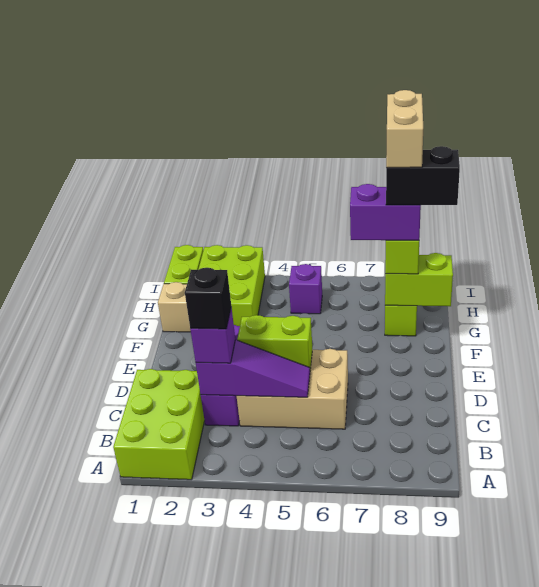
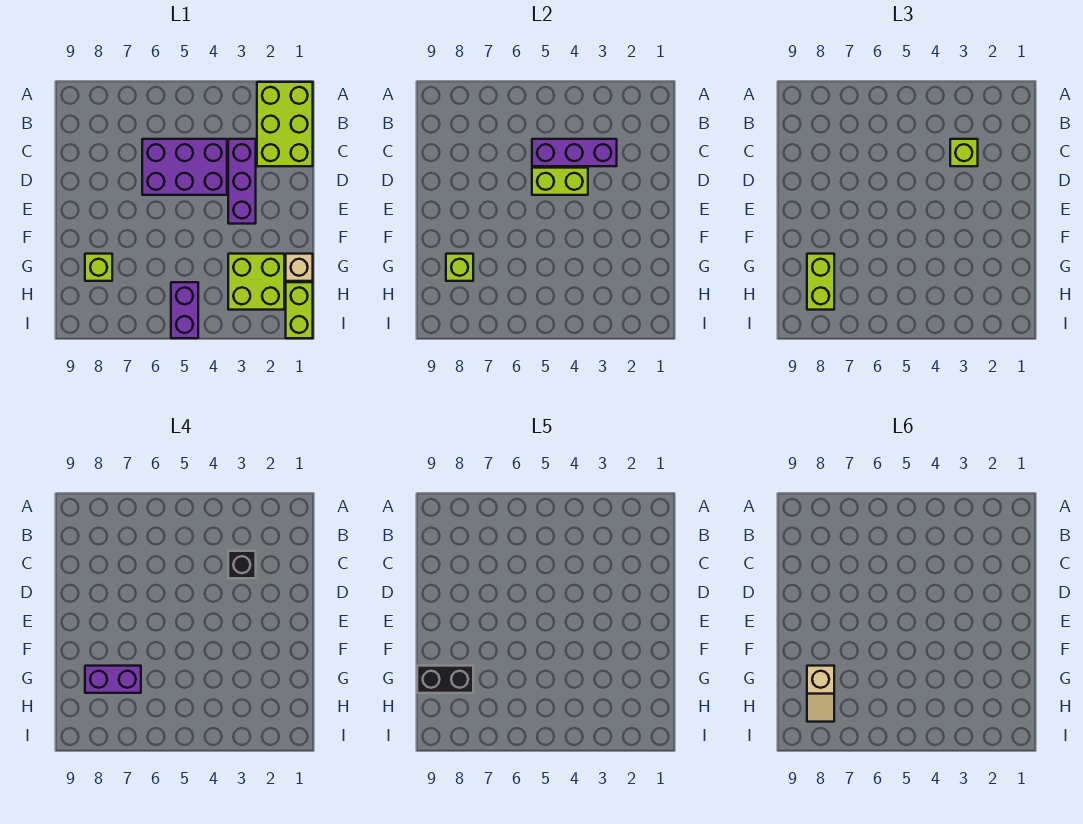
purple 1x3 slope [196,340,310,397] -> purple 1x3 brick [532,139,617,166]
purple 1x1 brick [190,307,235,363] -> lime 1x1 brick [950,139,978,166]
tan 2x3 brick [237,349,348,429] -> purple 2x3 brick [142,139,227,195]
lime 2x3 brick [198,245,265,326] -> lime 2x2 brick [228,254,284,310]
lime 1x2 brick [385,253,453,306] -> lime 1x1 brick [446,254,473,281]
tan 1x2 brick [386,90,423,168] -> tan 1x2 slope [807,666,834,722]
purple 1x1 brick [289,264,322,314] -> purple 1x2 brick [171,282,198,338]

